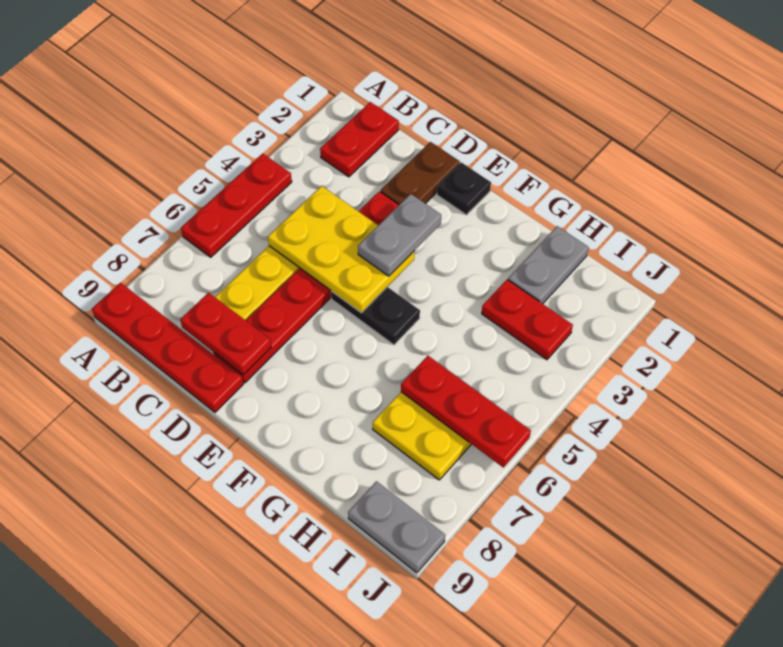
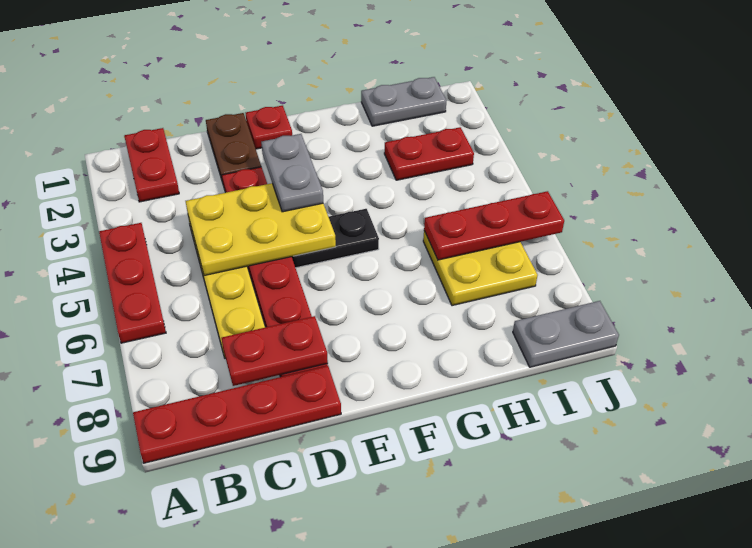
black 1x1 plate [437,162,491,215] -> red 1x1 plate [246,106,292,149]
grey 1x2 plate [508,226,589,304] -> grey 1x2 plate turned to [361,77,447,126]

